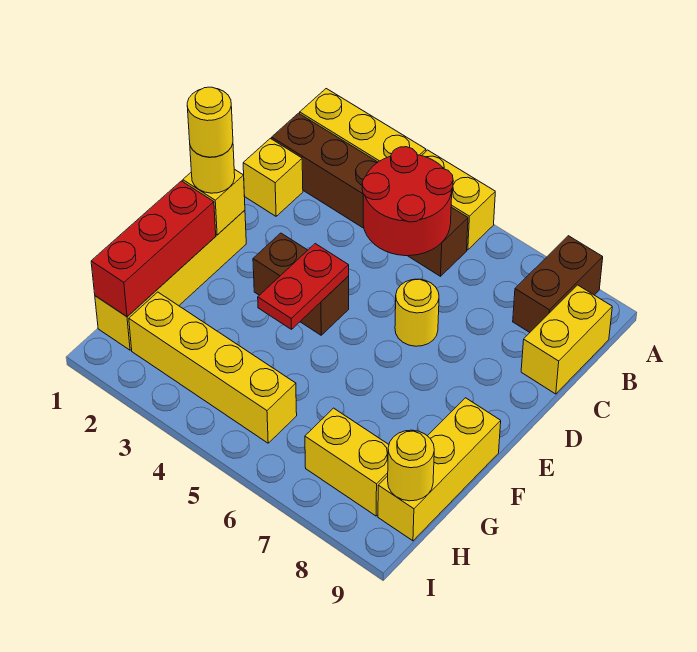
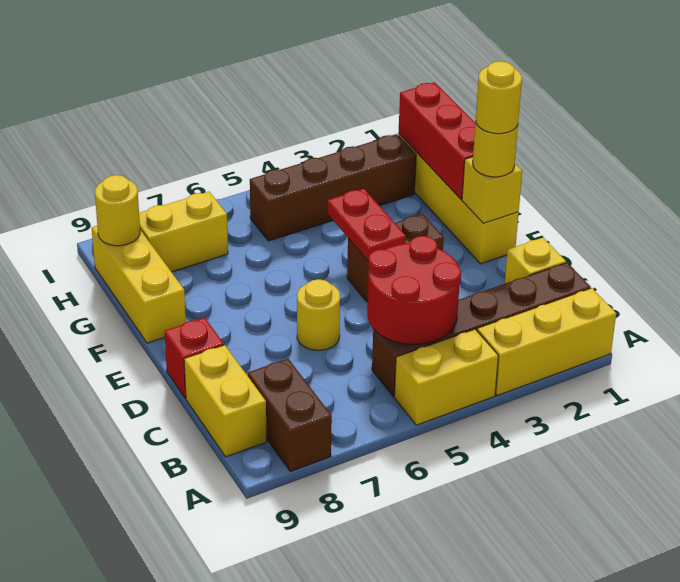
none -> red 1x1 brick [164,318,224,398]
yellow 1x4 brick [129,292,297,443] -> brown 1x4 brick [250,134,416,241]

